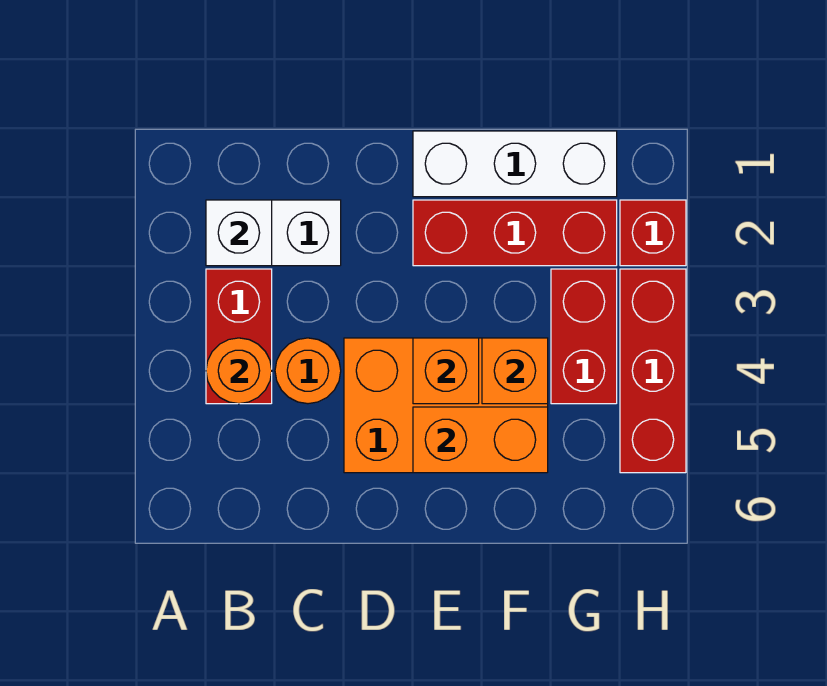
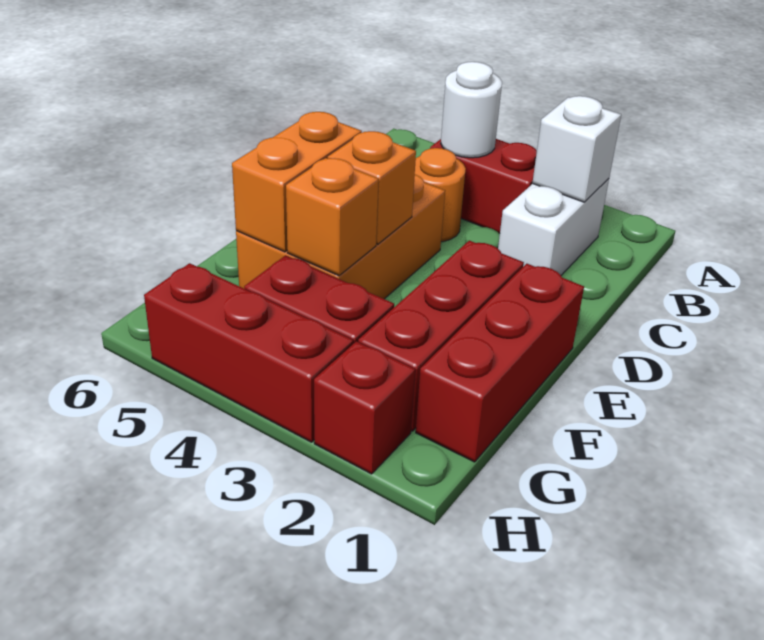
orange 1x1 round brick [206,338,272,404] -> white 1x1 round brick [441,62,502,158]
white 1x3 brick [413,131,617,197] -> red 1x3 brick [416,264,584,462]

